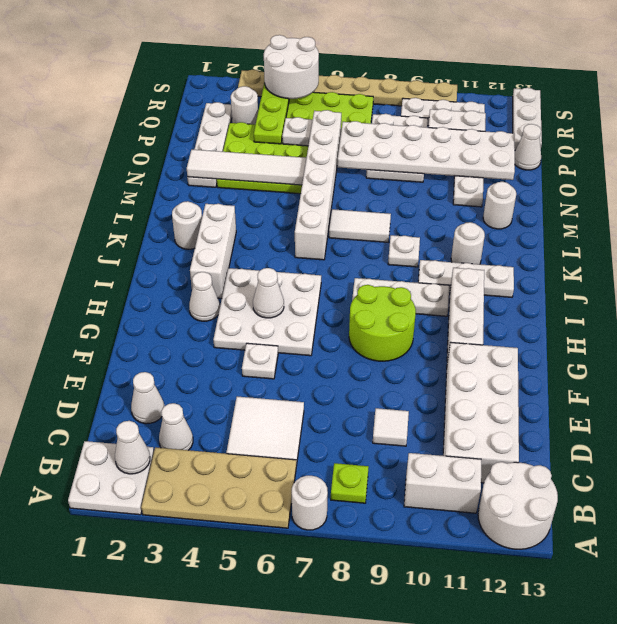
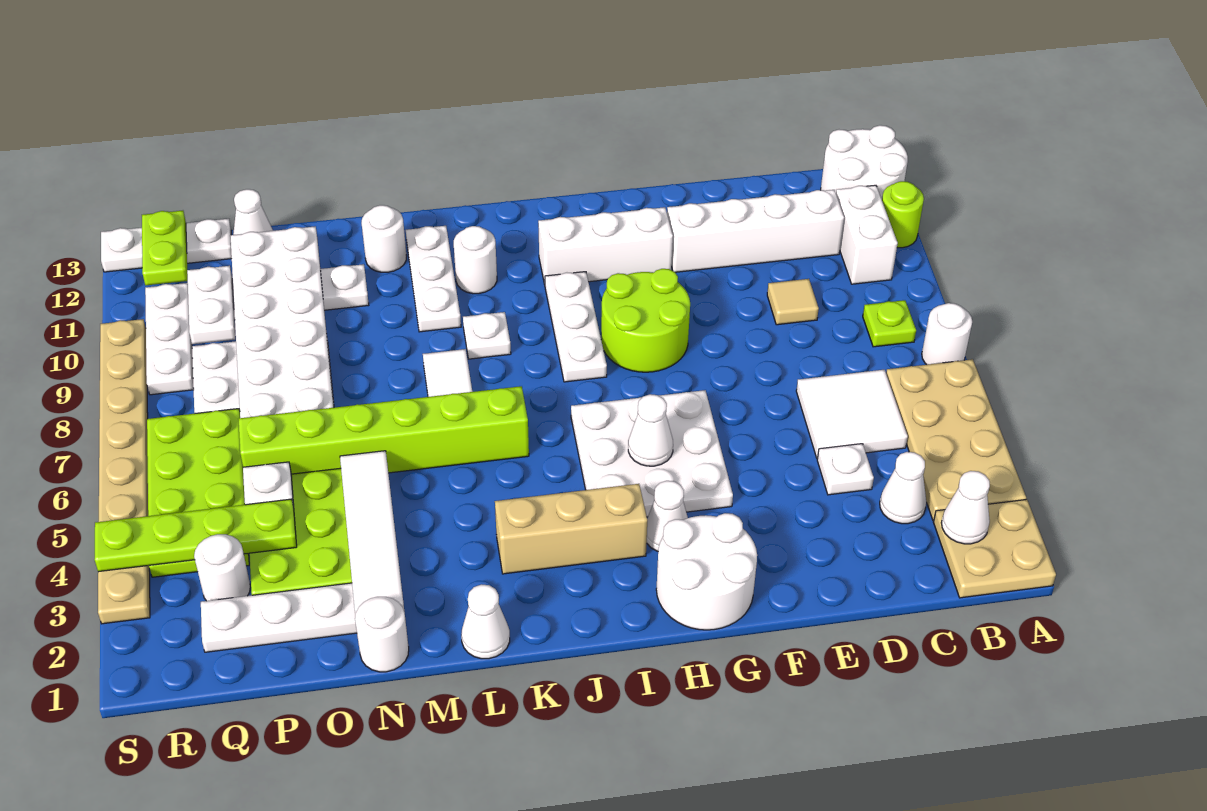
white 2x2 plate [68,441,154,515] -> tan 2x2 plate [933,499,1056,598]
none -> lime 1x1 round brick [882,181,924,248]
white 2x4 brick [443,342,519,483] -> white 1x4 brick [667,190,844,272]
white 1x1 cone [131,372,164,424] -> white 1x1 cone moved to [461,584,510,659]
white 1x1 tile [373,408,409,446] -> tan 1x1 tile [767,279,819,325]
white 1x1 plate [242,343,278,379] -> white 1x1 plate moved to [817,444,874,495]
white 1x3 brick [190,204,236,298] -> tan 1x3 brick [495,484,647,574]
white 1x3 plate [418,260,514,297] -> white 1x3 plate moved to [406,226,461,332]
white 1x1 round brick [172,201,202,249] -> white 1x1 round brick moved to [355,597,409,672]
white 1x6 brick [295,110,341,260] -> lime 1x6 brick [239,386,529,474]
white 2x2 round brick [264,35,319,99] -> white 2x2 round brick moved to [656,513,757,630]
none -> lime 1x2 plate [142,211,188,285]

